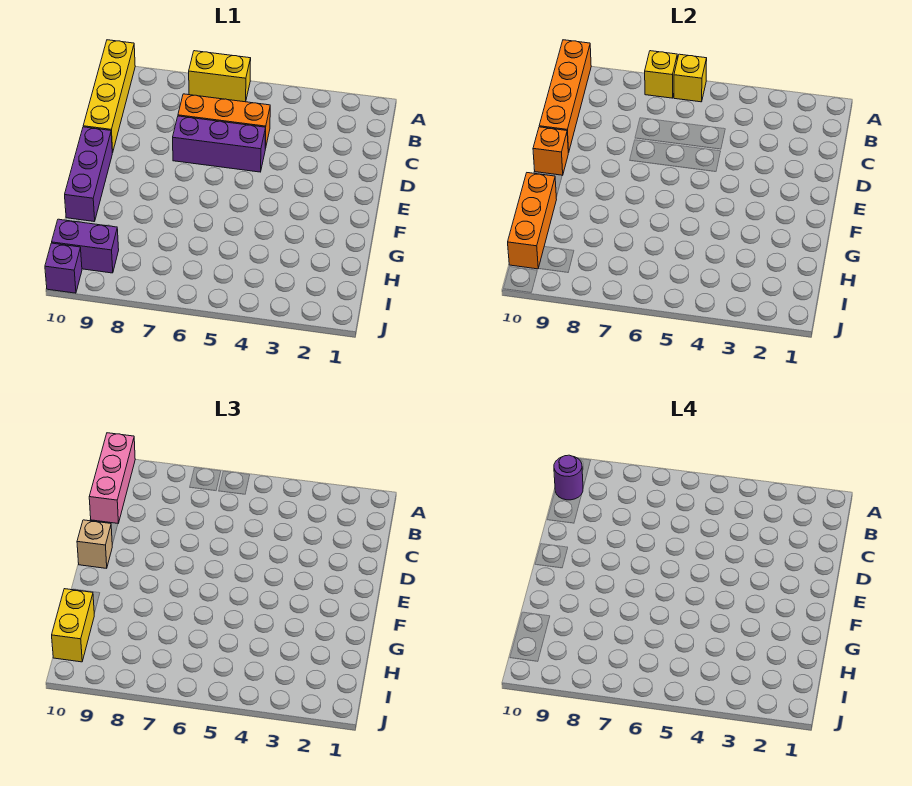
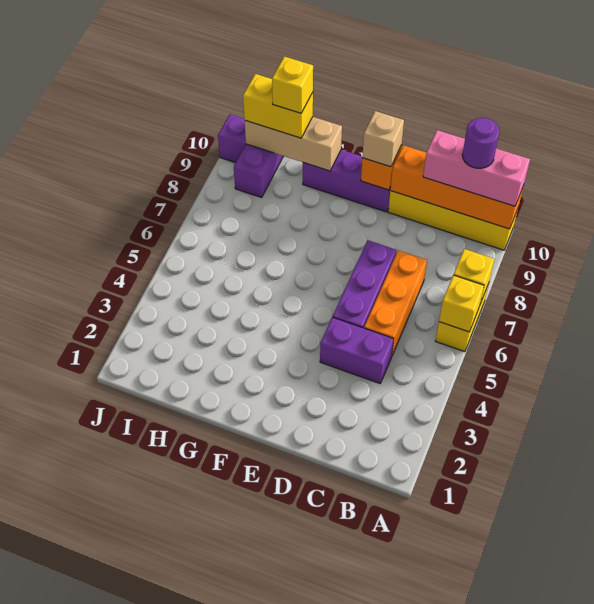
none -> purple 1x2 brick [320,317,394,383]
orange 1x3 brick [508,173,557,269] -> tan 1x3 brick [244,117,342,171]
none -> yellow 1x1 brick [272,56,313,113]

